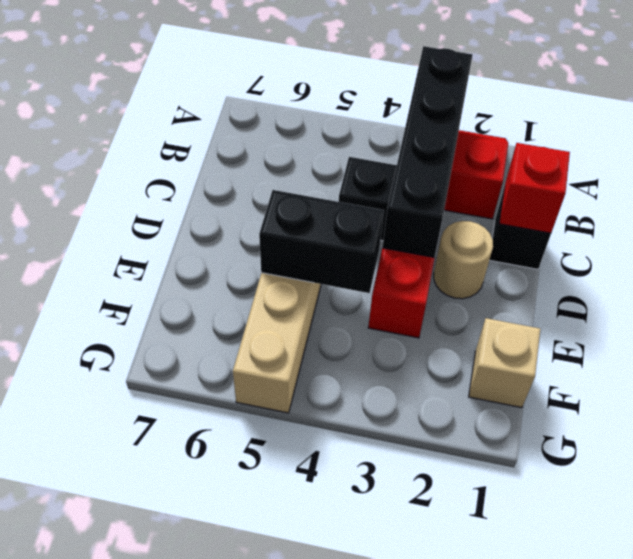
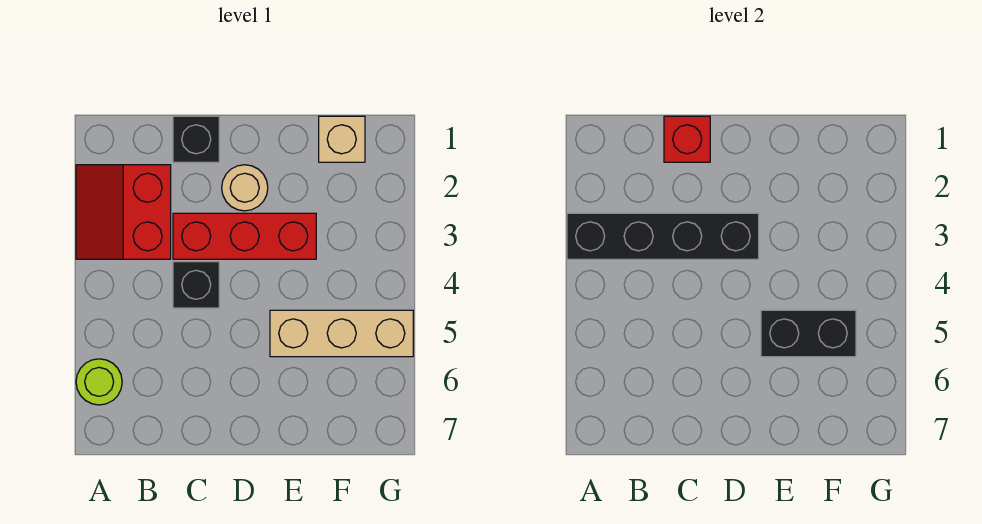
none -> lime 1x1 round brick [76,359,122,405]
black 1x2 brick [259,190,384,293] -> black 1x2 brick turned to [761,310,856,357]

